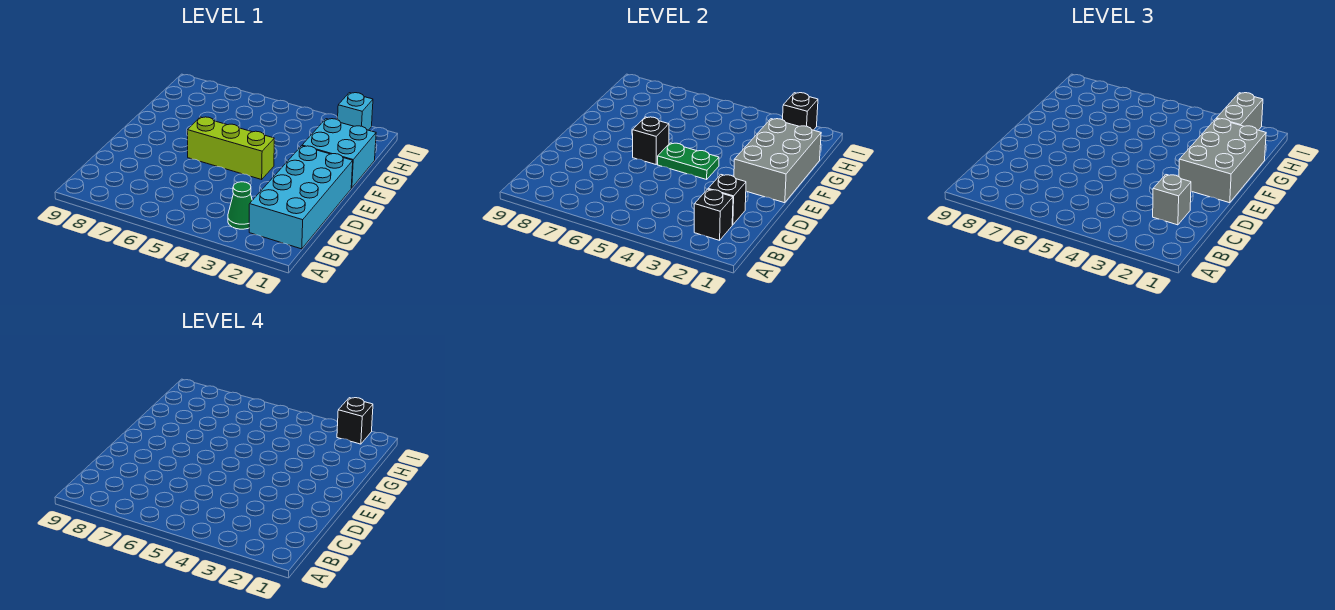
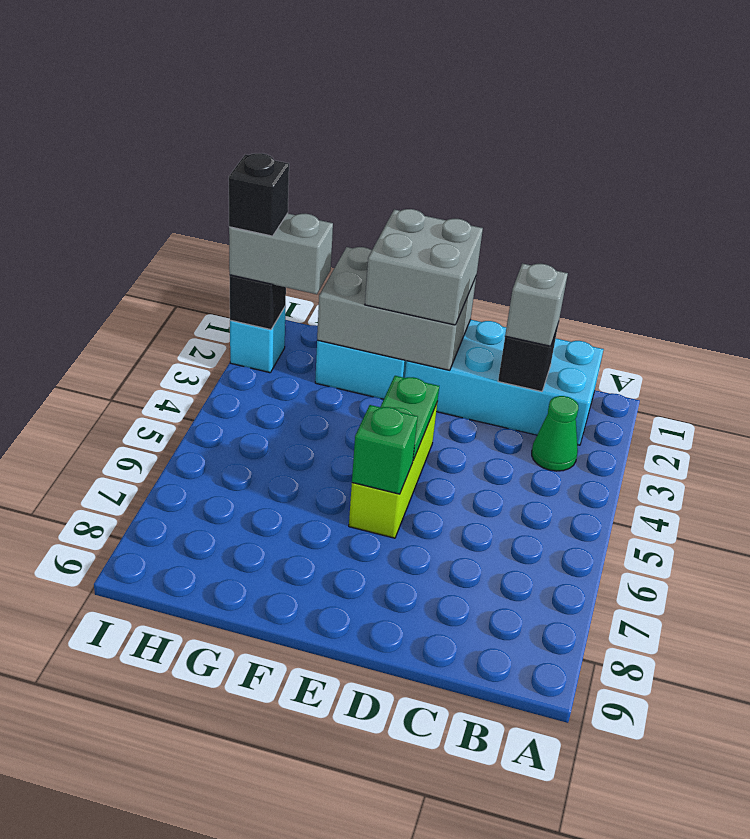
black 1x1 brick [694,189,733,240] -> none
grey 2x3 brick [1179,119,1266,203] -> grey 2x2 brick [365,209,483,325]
black 1x1 brick [632,117,669,164] -> green 1x1 brick [352,405,418,494]

